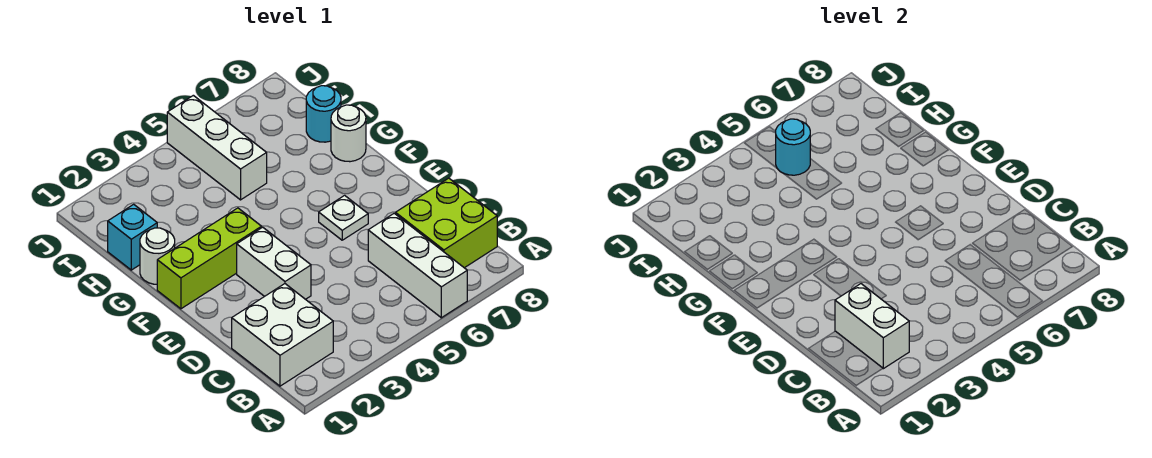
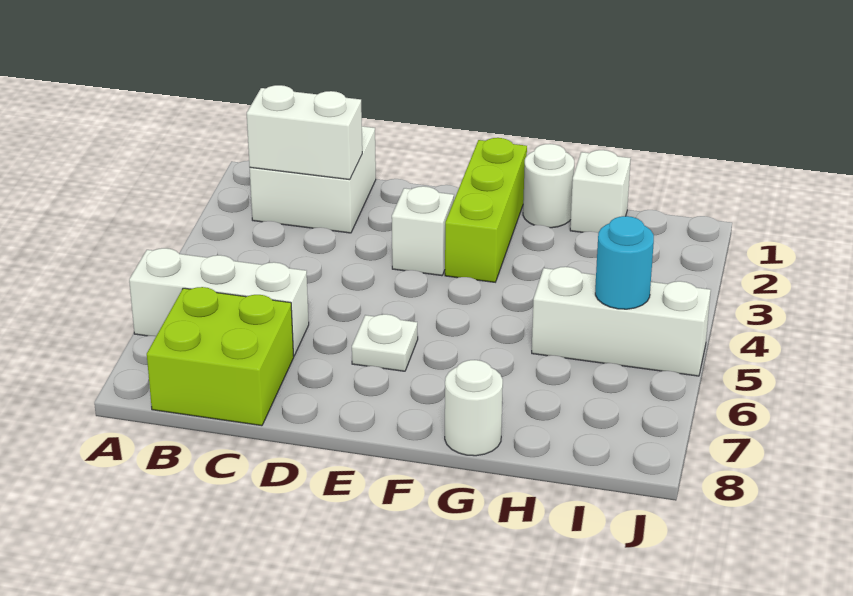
white 1x2 brick [237,227,311,299] -> white 1x1 brick [392,186,454,276]
cyan 1x1 brick [108,204,157,270] -> white 1x1 brick [570,150,631,233]
cyan 1x1 round brick [306,86,341,142] -> none

